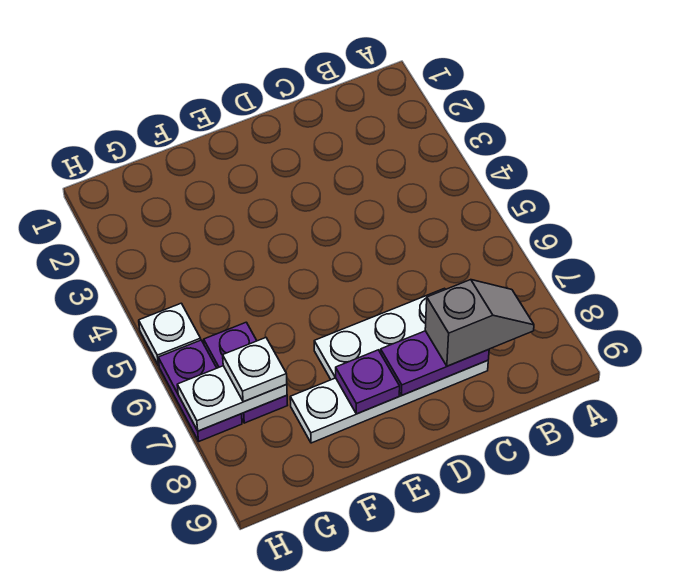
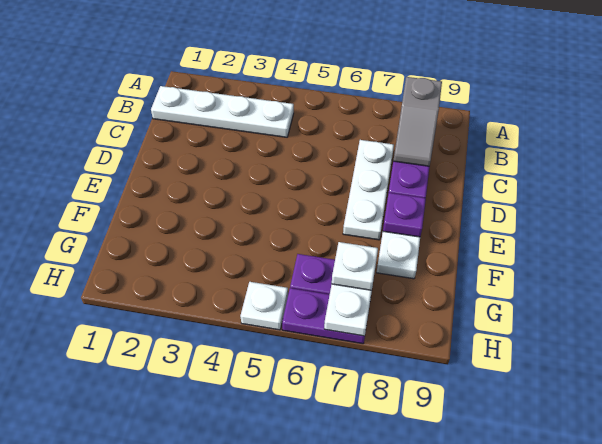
none -> white 1x4 plate [151,86,294,137]
grey 1x2 slope [425,280,534,366] -> grey 1x2 slope turned to [393,77,442,166]

